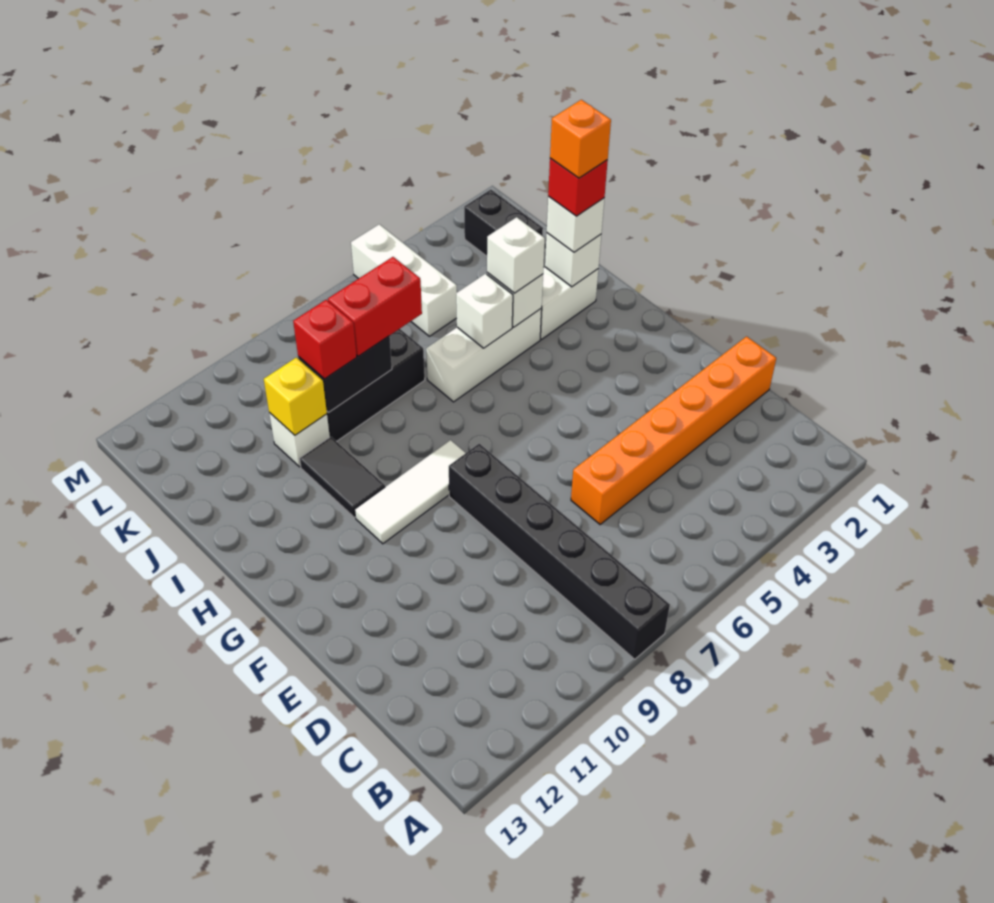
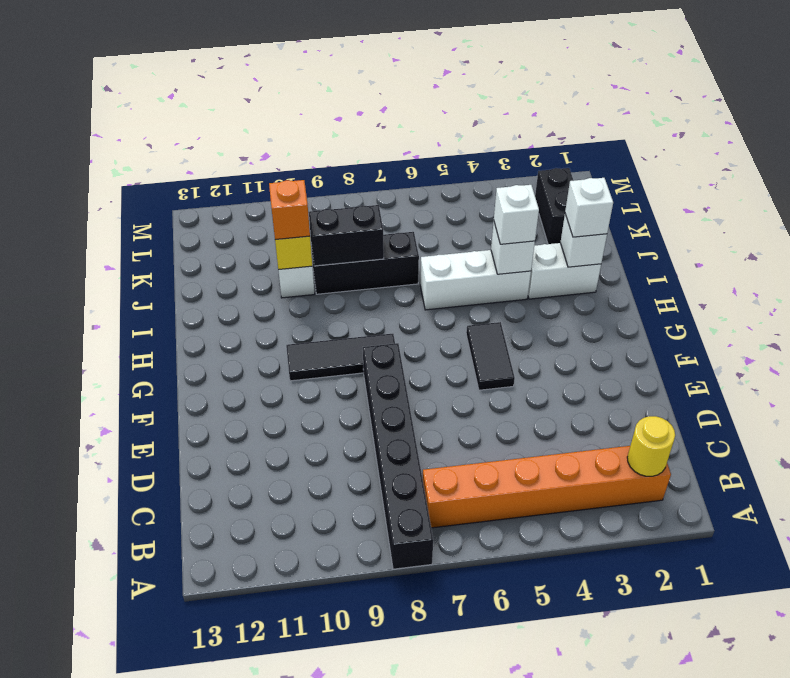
none -> yellow 1x1 round brick [627,416,675,476]
orange 1x6 brick [571,337,776,524] -> orange 1x6 brick moved to [423,446,671,528]
white 1x3 tile [355,440,465,544] -> black 1x3 tile [286,334,395,381]
black 1x2 tile [300,437,385,517] -> black 1x2 tile moved to [466,322,515,390]
red 1x1 brick [548,158,608,216] -> none
orange 1x1 brick [550,100,611,178] -> orange 1x1 brick moved to [269,180,310,240]
white 1x1 brick [456,274,513,348] -> none
red 1x2 brick [328,257,422,356] -> none
red 1x1 brick [293,300,357,379] -> none
white 1x3 brick [351,224,457,336] -> none

